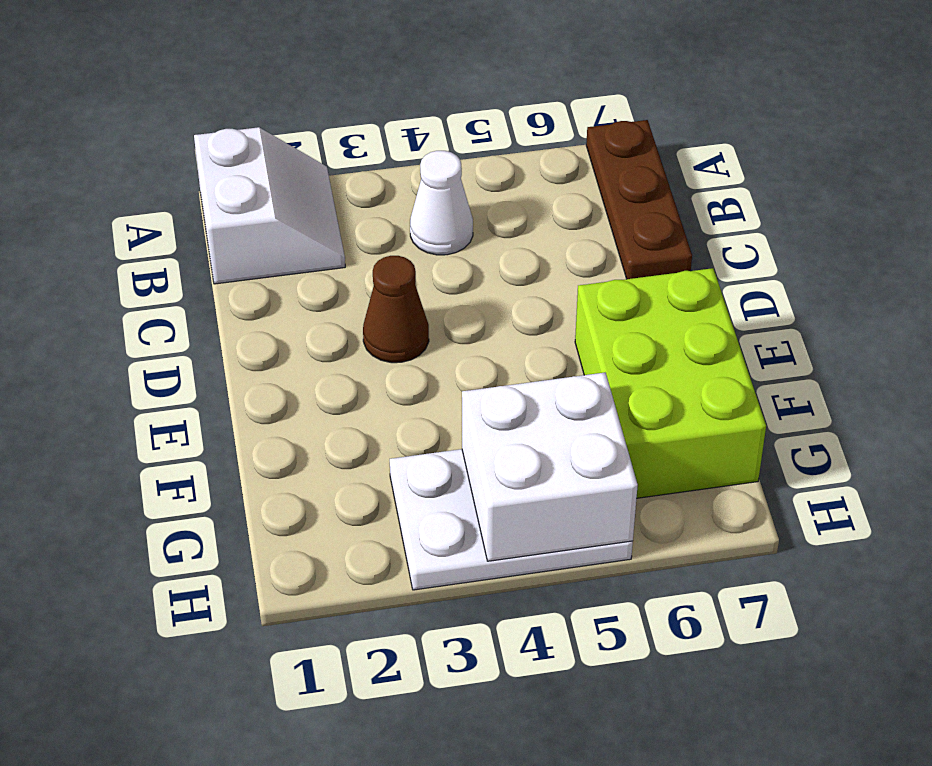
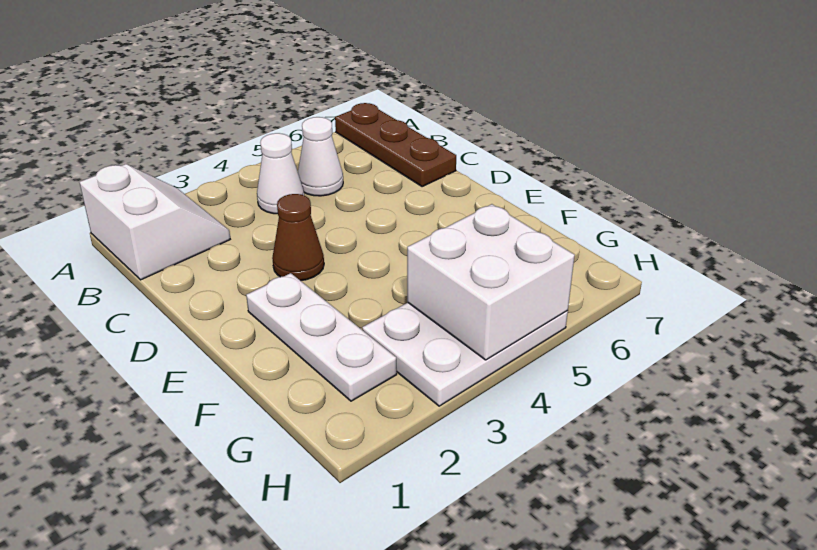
none -> white 1x1 cone [298,117,343,196]
none -> white 1x3 plate [246,273,397,401]
lime 2x3 brick [575,268,766,498] -> none

